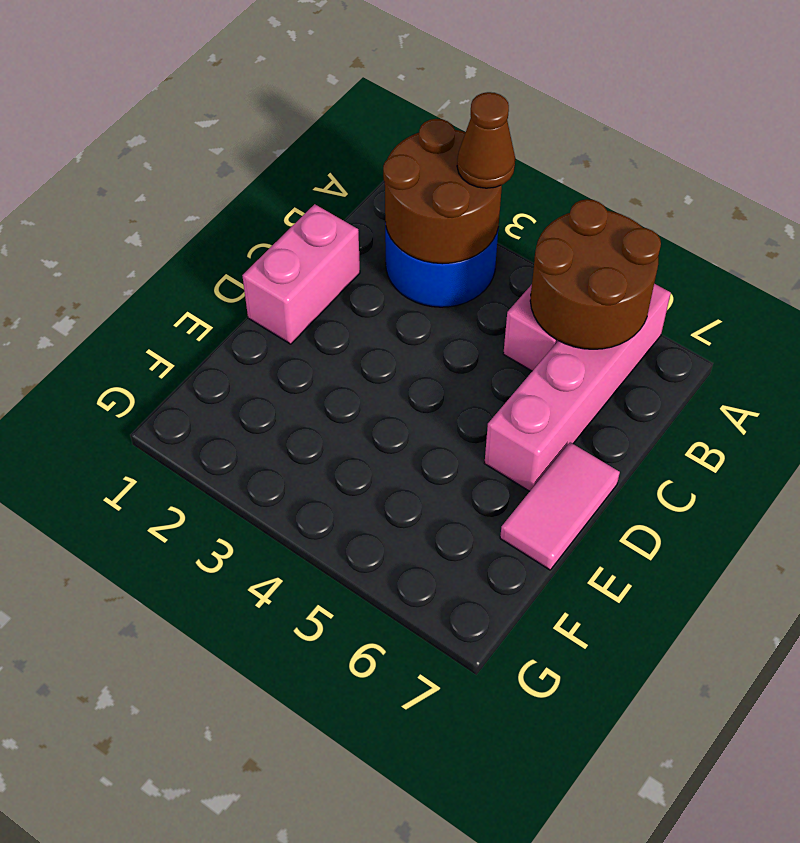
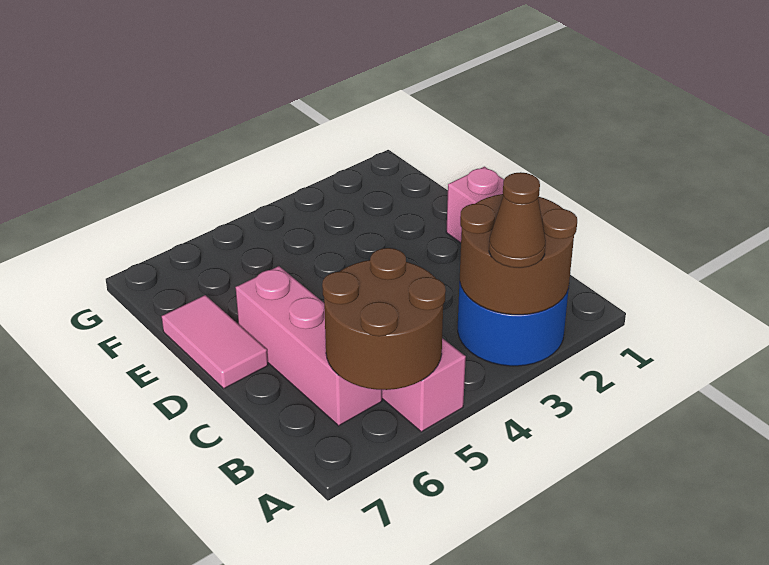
pink 1x4 brick [484,284,671,491] -> pink 1x3 brick [236,266,382,426]

